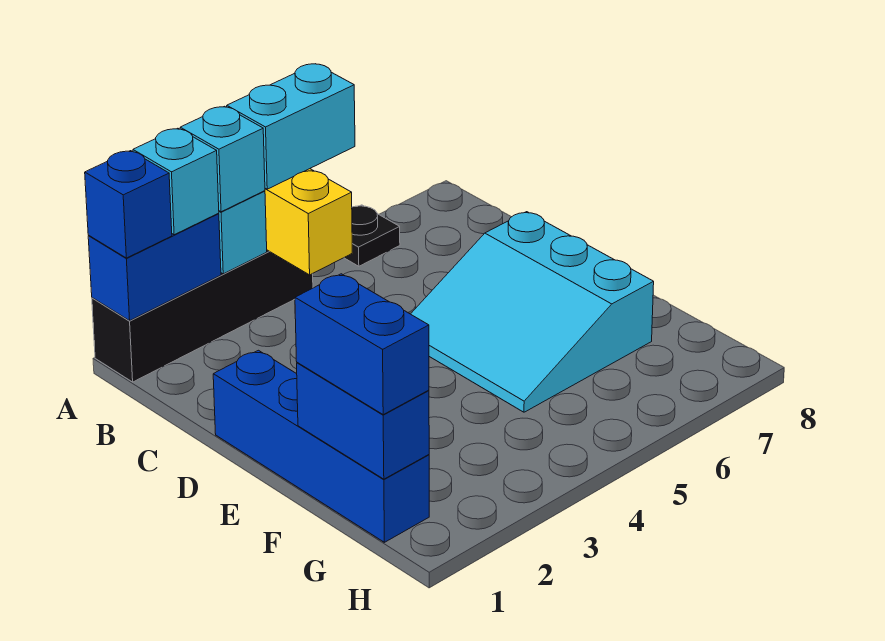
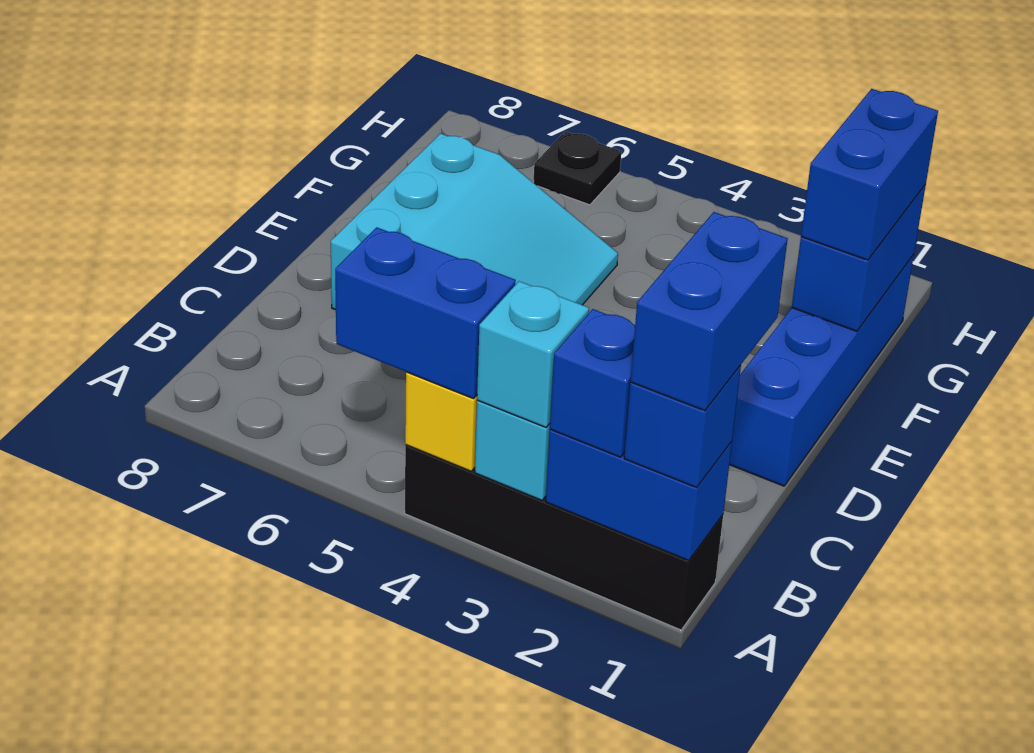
none -> blue 1x2 brick [631,212,788,411]
cyan 1x1 brick [133,128,219,235] -> blue 1x1 brick [550,309,635,457]
cyan 1x2 brick [227,64,355,189] -> blue 1x2 brick [335,227,516,399]
black 1x1 plate [344,205,400,266] -> black 1x1 plate moved to [533,131,621,205]

